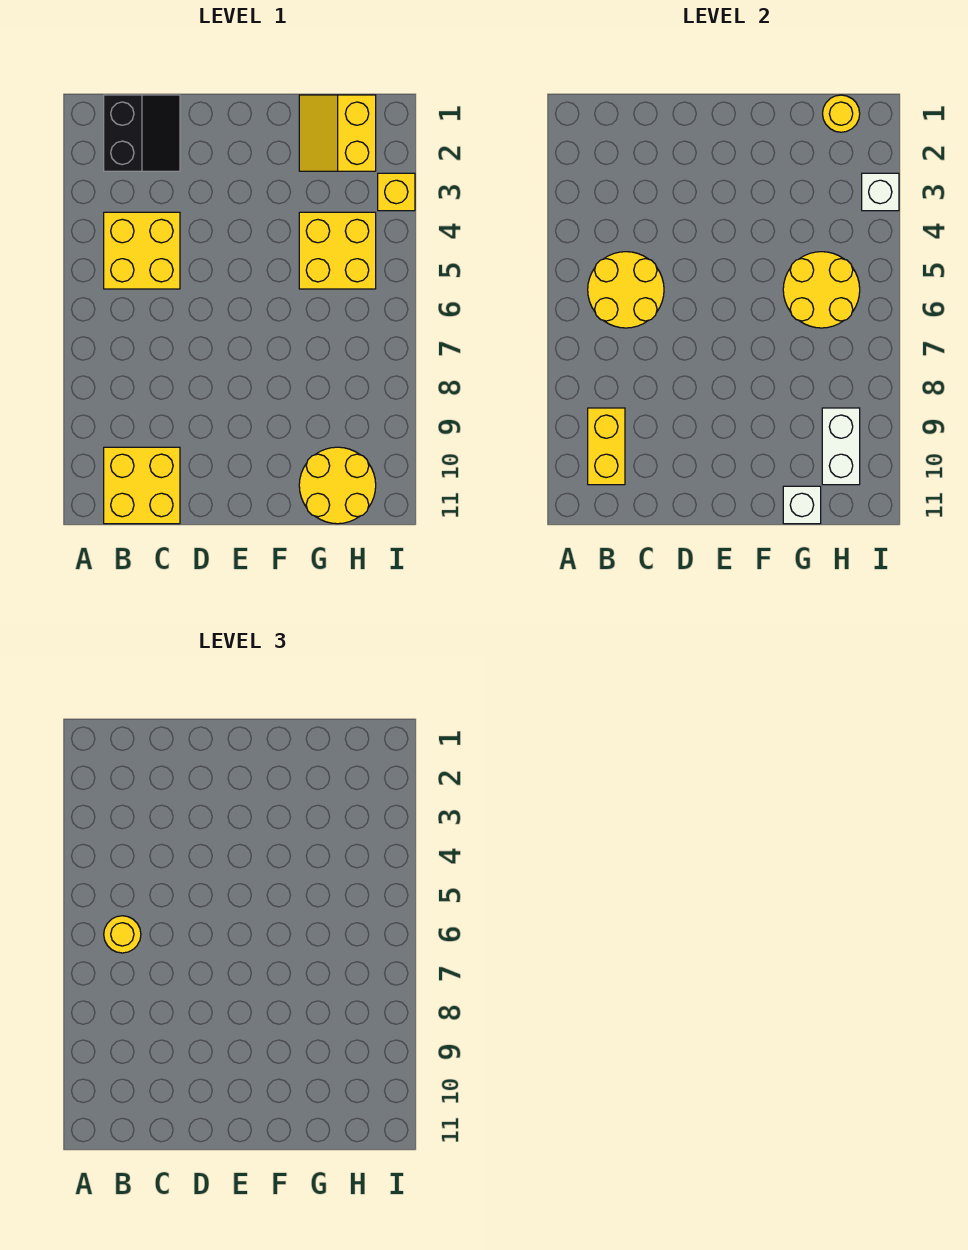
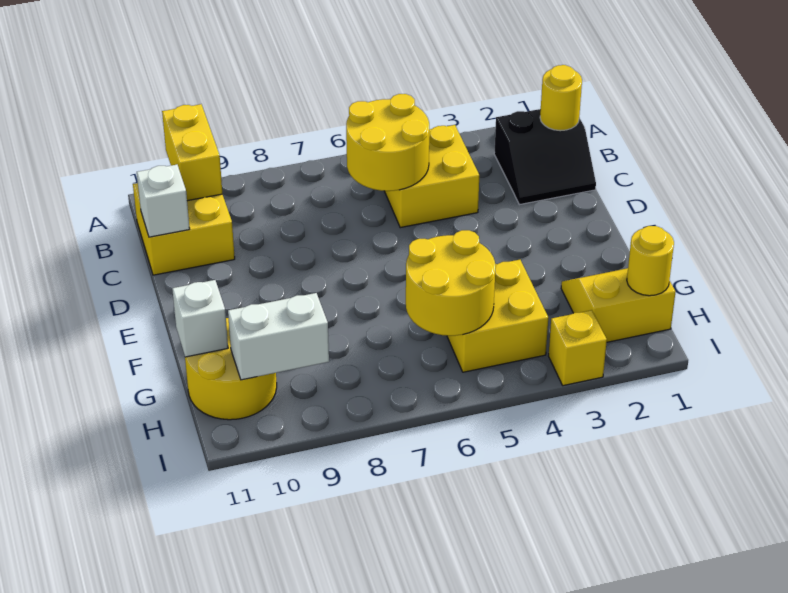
yellow 1x1 round brick [104,916,141,953] -> yellow 1x1 round brick moved to [540,65,582,131]
yellow 1x2 brick [588,408,625,485] -> yellow 1x2 brick turned to [162,104,222,201]
white 1x1 brick [862,173,899,211] -> white 1x1 brick moved to [137,165,190,237]

